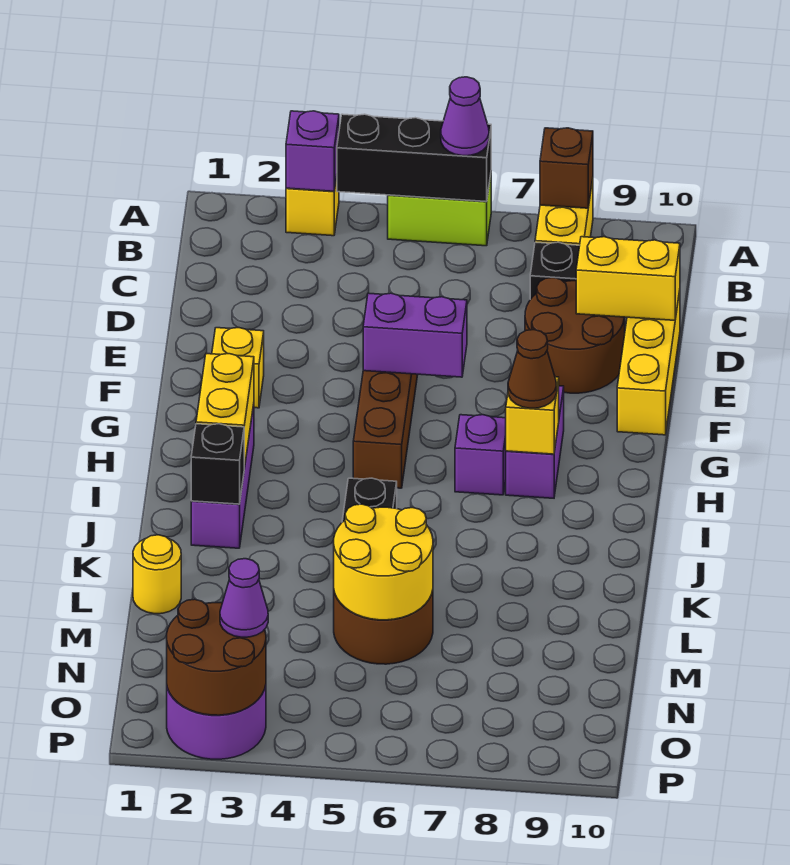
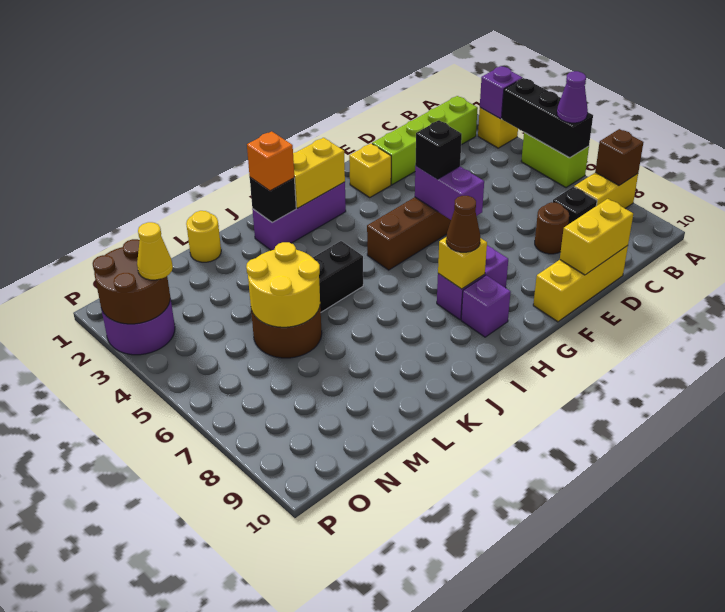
none -> lime 1x4 brick [372,96,478,185]
brown 2x2 round brick [525,278,625,393] -> brown 1x1 round brick [535,202,569,254]
yellow 1x2 brick [576,237,680,320] -> yellow 1x2 brick turned to [560,199,633,275]
none -> black 1x1 brick [415,120,462,179]
purple 1x1 brick [455,415,506,495] -> purple 1x1 brick moved to [461,275,510,337]
none -> orange 1x1 brick [247,131,294,191]
purple 1x1 cone [220,559,268,637] -> yellow 1x1 cone [137,222,173,280]

